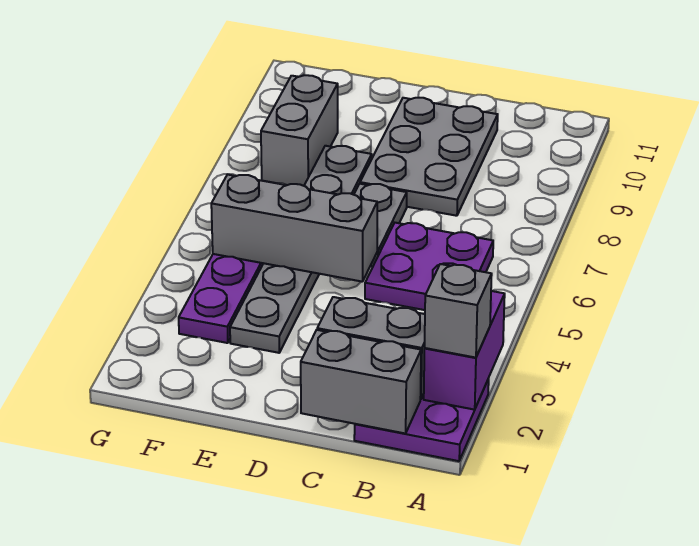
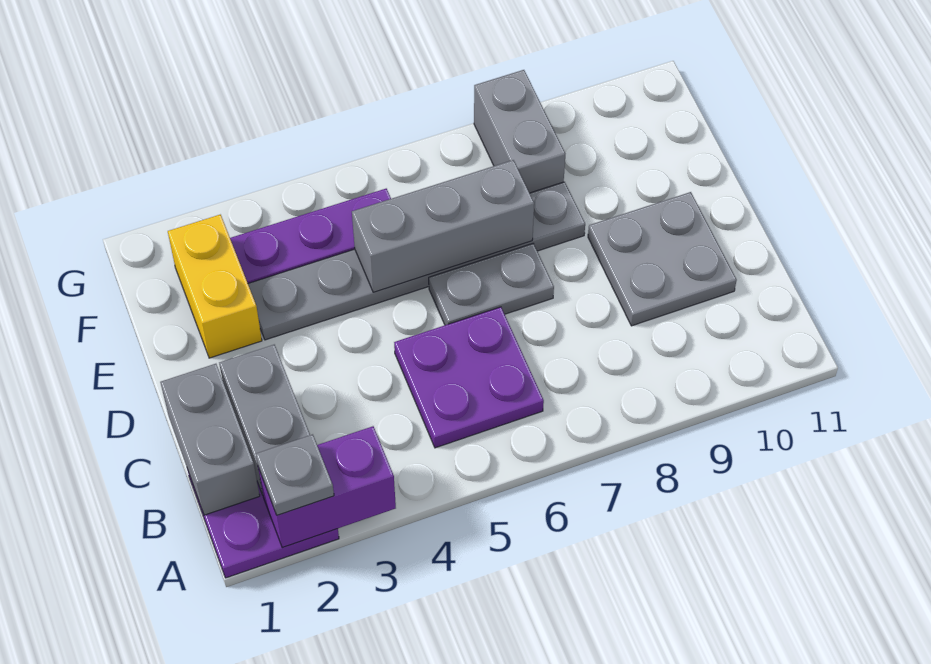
grey 1x1 brick [425,264,492,358] -> grey 1x1 plate [256,434,334,515]
grey 2x3 plate [360,98,498,216] -> grey 2x2 plate [588,192,737,326]
grey 1x3 brick [211,175,377,282] -> grey 1x3 brick turned to [352,160,534,292]
none -> yellow 1x2 brick [168,215,262,358]
grey 1x2 brick [261,75,338,186] -> grey 1x2 brick turned to [474,70,565,193]

